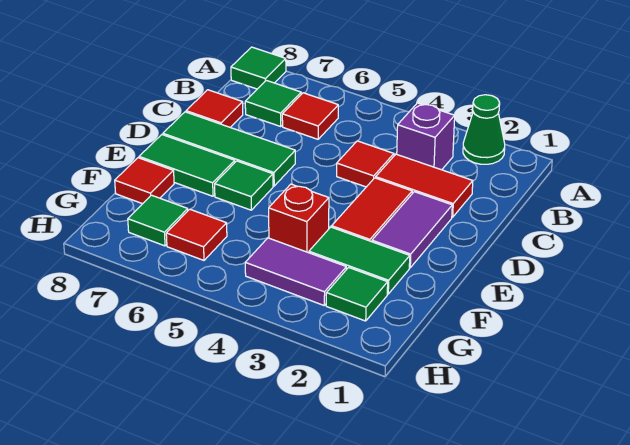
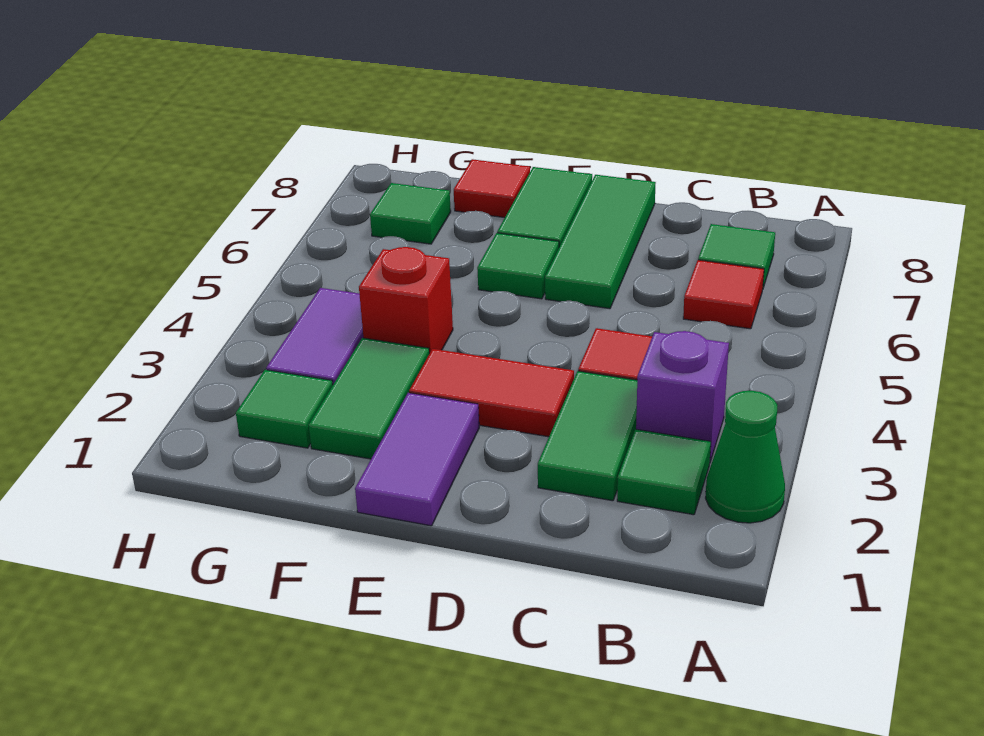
green 1x1 tile [231,47,286,89] -> green 1x1 tile moved to [617,429,711,515]
red 1x2 tile [376,154,473,217] -> green 1x2 tile [538,371,637,501]
red 1x1 tile [186,90,243,127] -> none
purple 1x2 tile [372,192,452,268] -> purple 1x2 tile turned to [355,393,479,526]
red 1x1 tile [166,209,227,260] -> none

